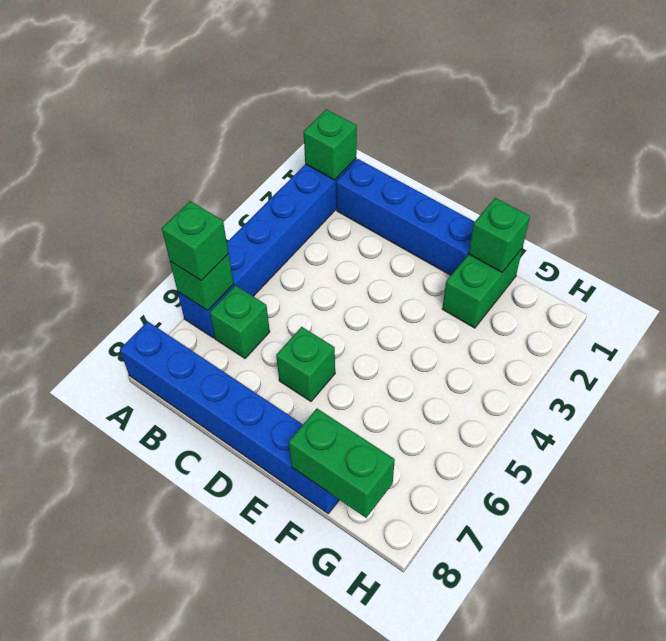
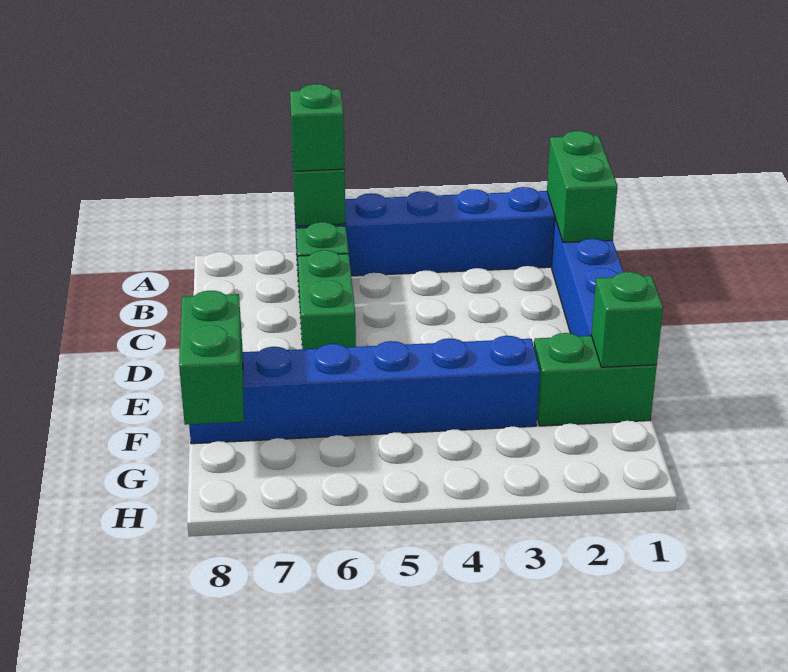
green 1x1 brick [304,109,357,180] -> green 1x2 brick [547,131,618,242]
blue 1x6 brick [120,321,339,513] -> blue 1x6 brick turned to [189,336,540,444]
green 1x1 brick [276,327,335,401] -> green 1x2 brick [298,250,356,349]

